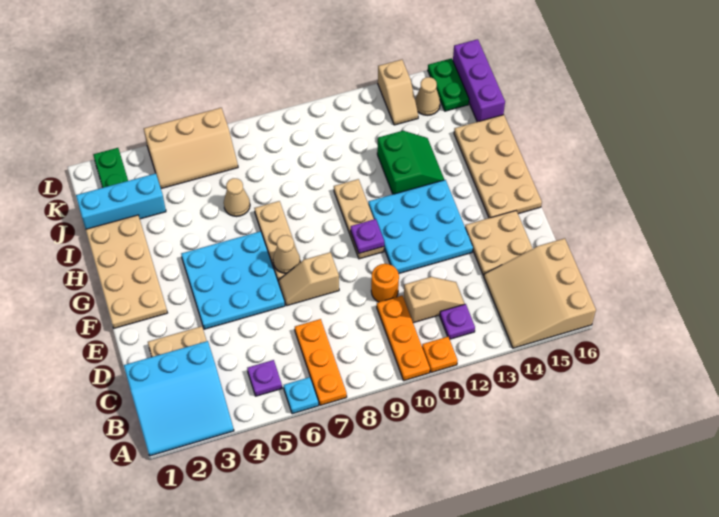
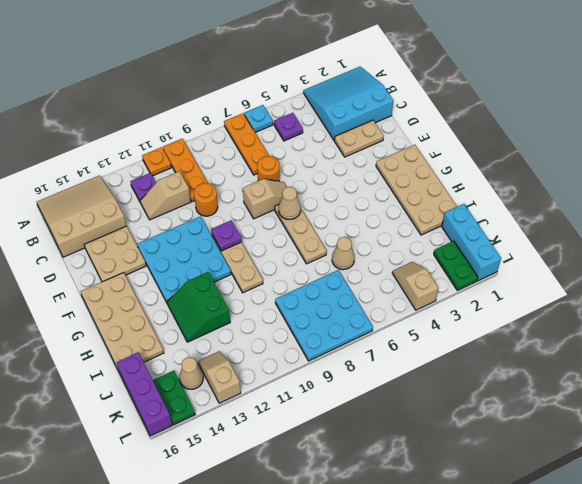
tan 3x3 slope [484,238,596,348] -> tan 3x3 slope turned to [37,176,126,257]
none -> orange 1x1 round brick [257,156,279,181]
cyan 3x3 plate [181,231,285,329] -> cyan 3x3 plate moved to [275,270,373,361]
cyan 1x3 brick [76,173,166,229] -> cyan 1x3 brick turned to [442,204,501,281]
tan 2x3 slope [144,108,238,189] -> tan 1x2 slope [392,262,438,310]

